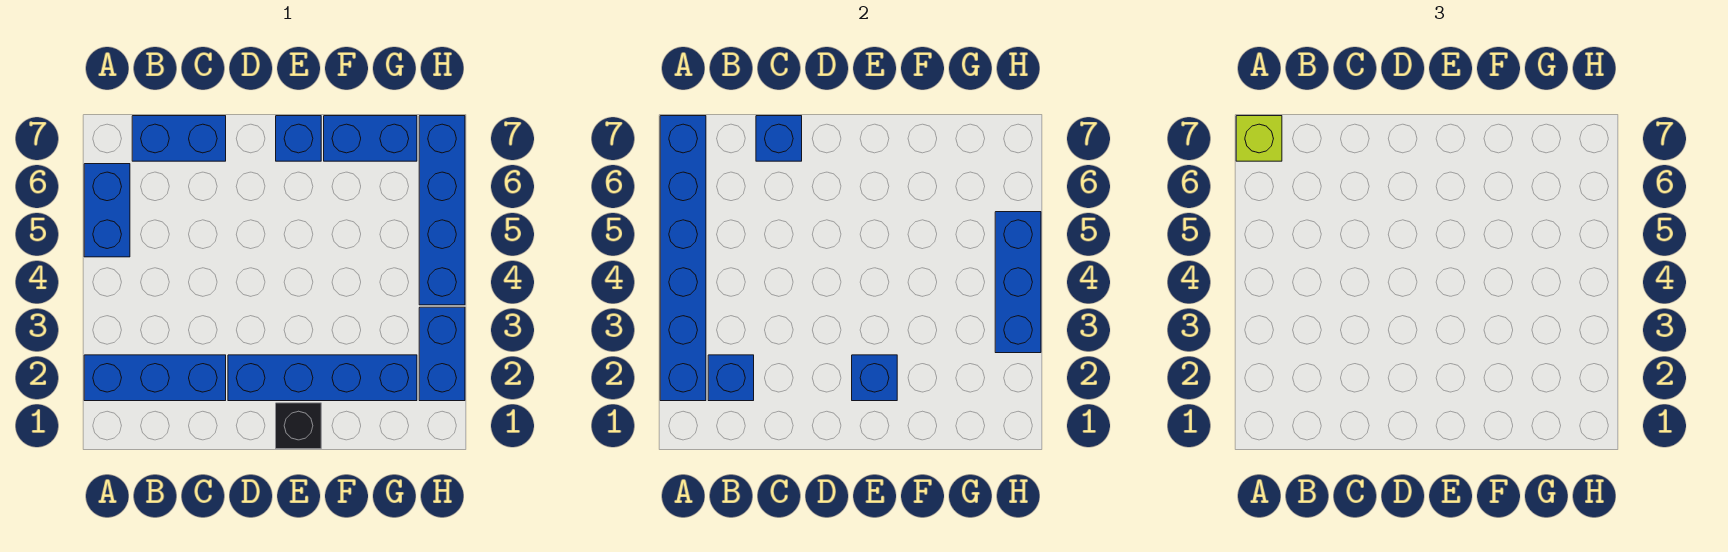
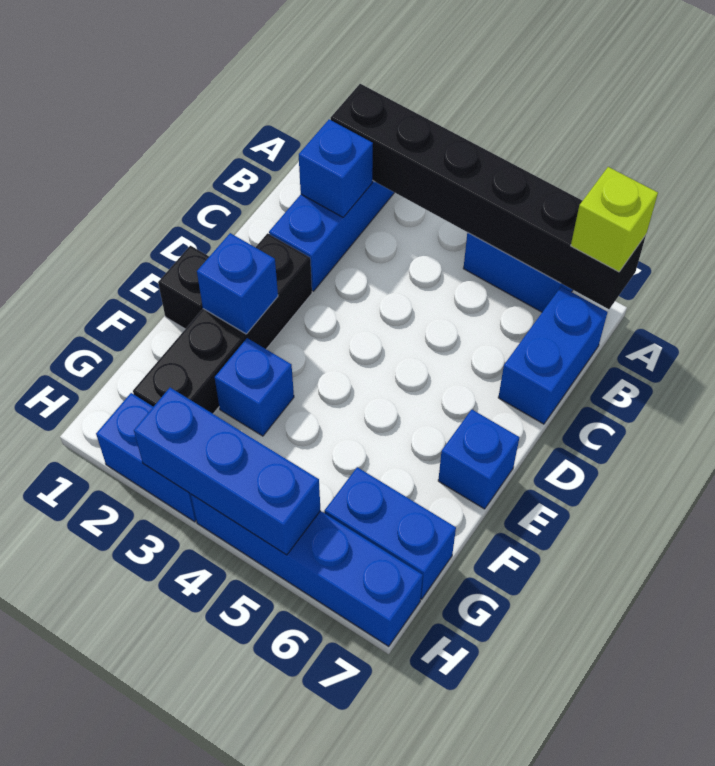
blue 1x6 brick [660,116,706,401] -> black 1x6 brick [331,84,646,309]
blue 1x1 brick [756,116,802,161] -> blue 1x1 brick moved to [215,338,294,436]
blue 1x4 brick [228,355,417,401] -> black 1x4 brick [133,233,312,414]
blue 1x2 brick [324,116,417,161] -> blue 1x2 brick turned to [325,467,456,599]

